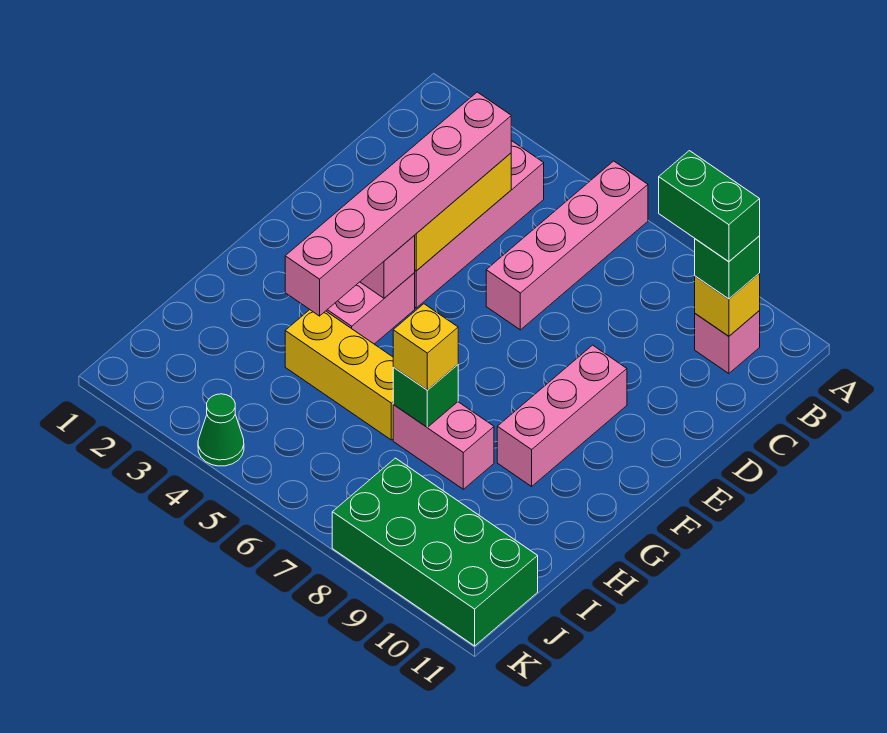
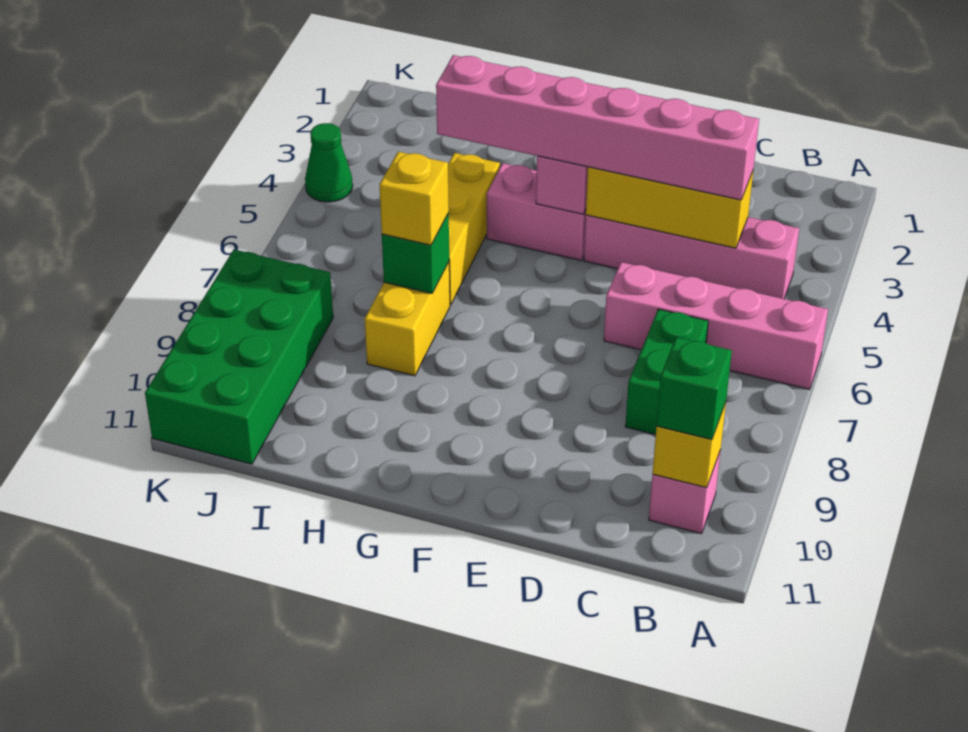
green 1x2 brick [659,151,760,261] -> green 1x2 brick moved to [625,309,708,435]
pink 1x3 brick [497,345,627,486] -> none
pink 1x2 brick [393,402,494,489] -> yellow 1x2 brick [365,262,450,376]

